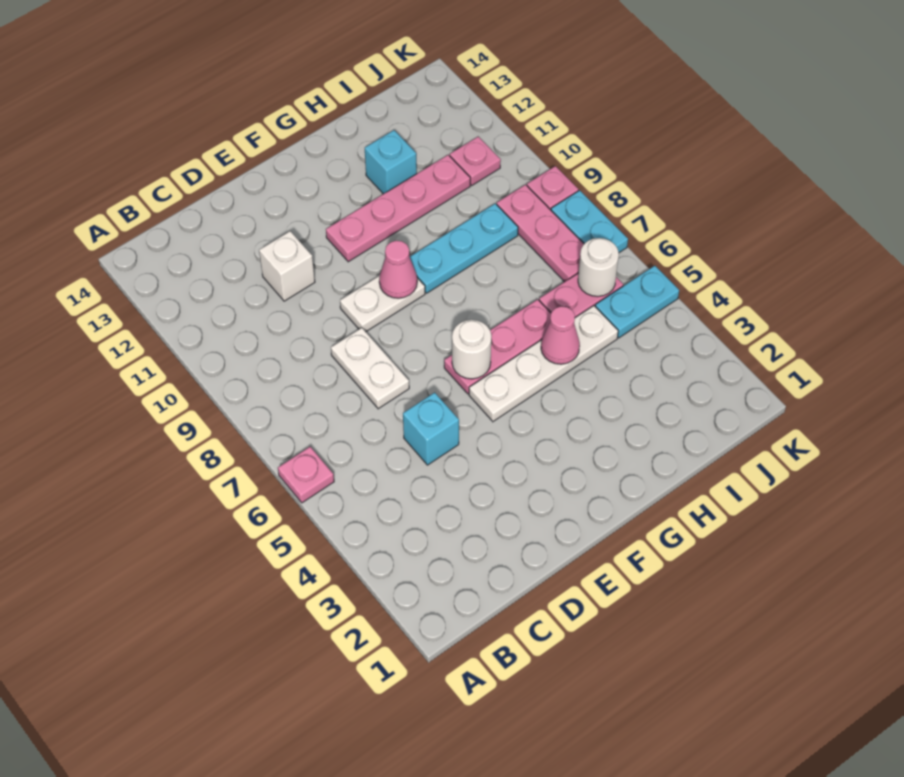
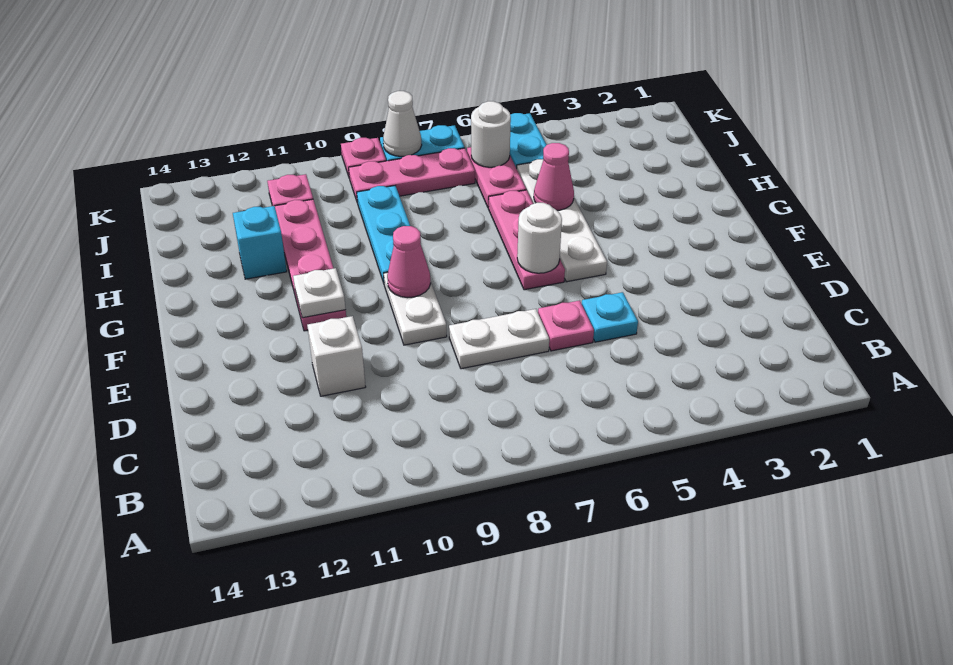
pink 1x1 plate [278,447,334,503] -> pink 1x1 plate moved to [538,300,594,351]
cyan 1x1 brick [403,392,459,465] -> cyan 1x1 plate [582,292,638,342]
none -> white 1x1 plate [293,268,346,318]
none -> white 1x1 cone [383,91,422,156]

